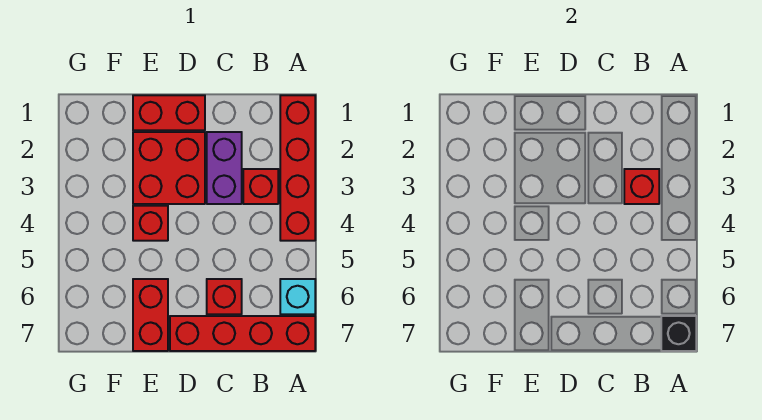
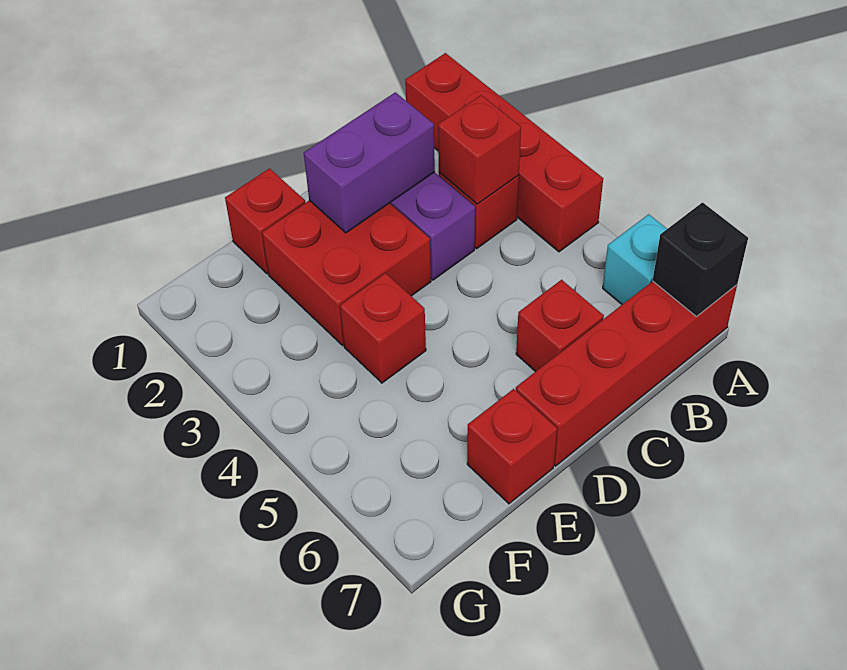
none -> purple 1x2 brick [304,92,435,233]
red 1x2 brick [133,95,205,130] -> red 1x1 brick [225,168,305,274]
red 1x2 brick [133,279,168,351] -> red 1x1 brick [467,389,557,504]

